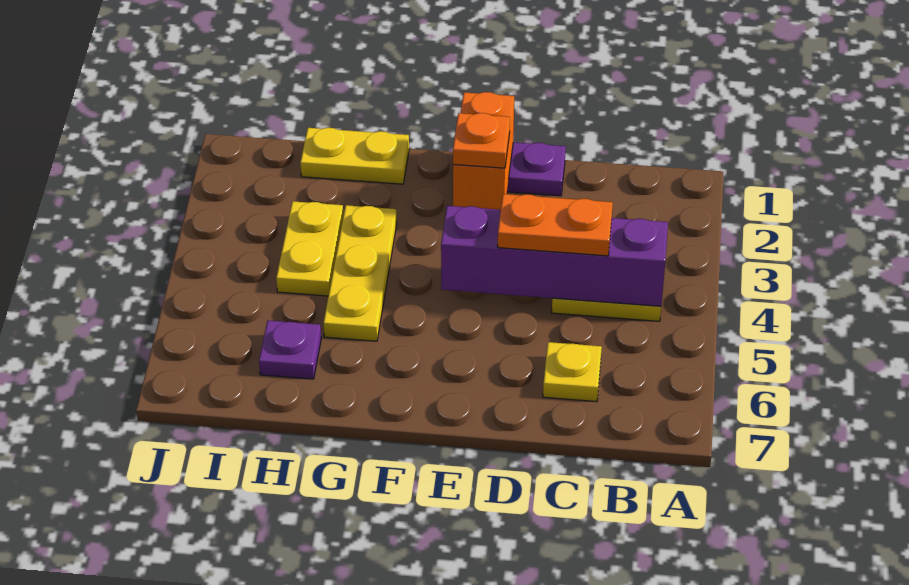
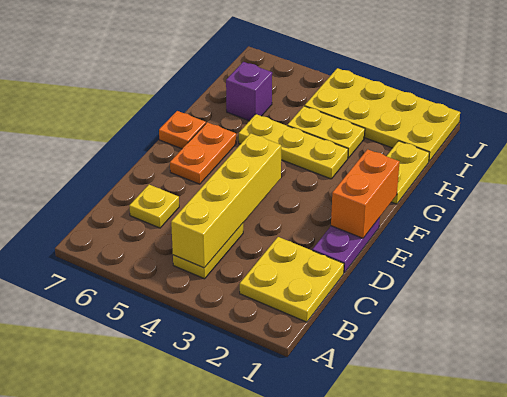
none -> yellow 2x2 plate [240,237,344,322]
purple 1x4 brick [441,206,668,306] -> yellow 1x4 brick [171,133,281,268]
orange 1x2 plate [498,194,613,256] -> orange 1x2 plate moved to [170,122,236,184]
orange 1x2 brick [453,92,514,210] -> orange 1x2 brick turned to [331,149,400,238]
orange 1x1 plate [453,113,510,168] -> orange 1x1 plate moved to [159,111,206,149]
purple 1x1 plate [259,320,321,379] -> purple 1x1 brick [226,62,272,121]
none -> yellow 2x4 plate [305,68,460,161]

